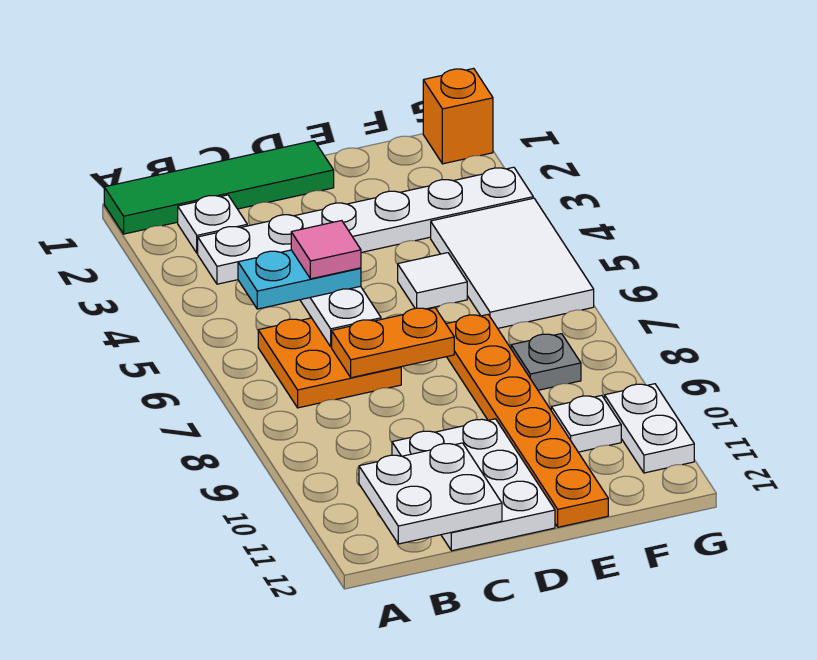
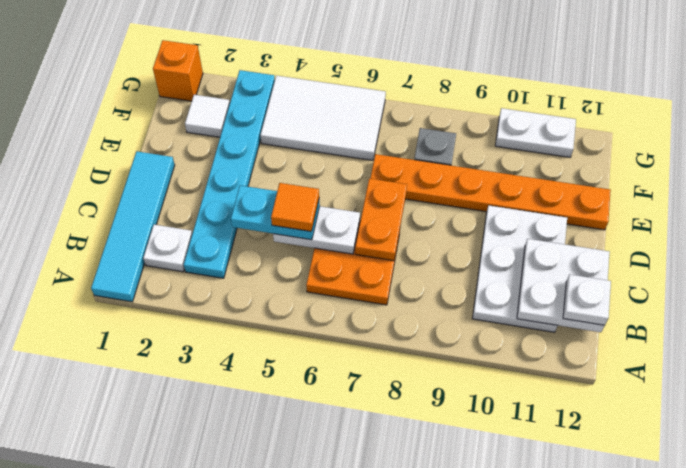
green 1x4 tile [104,141,334,234] -> cyan 1x4 tile [91,151,175,302]
white 1x6 plate [198,167,533,284] -> cyan 1x6 plate [184,70,275,278]
cyan 1x2 plate [238,250,361,309] -> cyan 1x2 plate turned to [231,185,320,240]
pink 1x1 tile [291,221,361,279] -> orange 1x1 tile [271,183,319,231]
white 2x3 plate [392,419,555,551] -> white 2x3 plate turned to [472,205,567,332]
white 1x1 tile [398,253,467,309] -> white 1x1 tile moved to [185,95,230,137]
white 1x1 plate [551,395,621,452] -> white 1x1 plate moved to [563,274,611,325]

